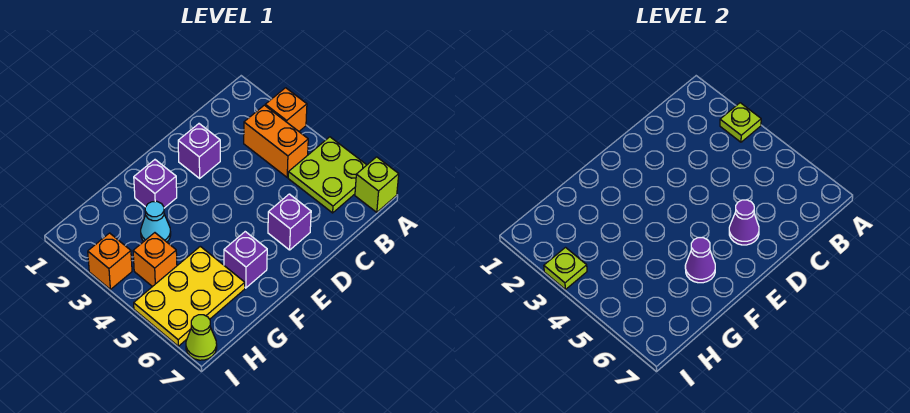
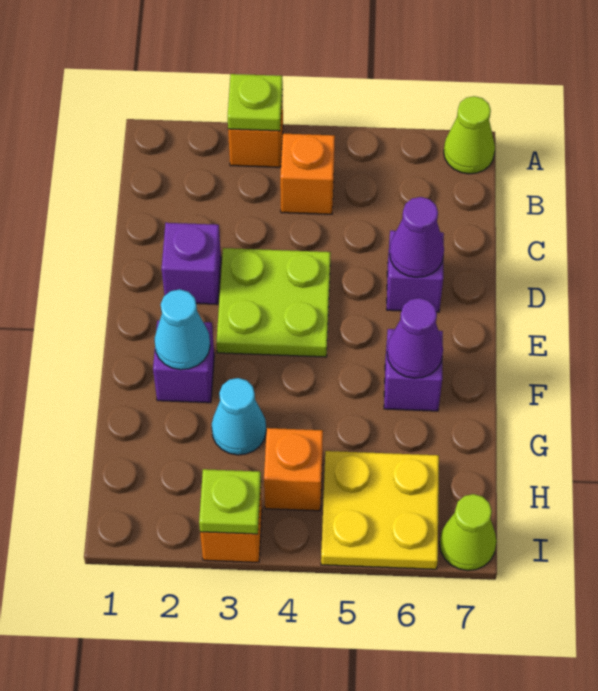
lime 2x2 plate [288,137,366,213] -> lime 2x2 plate moved to [216,248,331,357]
lime 1x1 brick [355,157,399,212] -> lime 1x1 cone [444,96,495,174]
orange 1x2 brick [244,105,308,177] -> orange 1x1 brick [280,134,335,214]
none -> cyan 1x1 cone [154,289,210,370]
yellow 2x3 plate [134,246,245,346] -> yellow 2x2 plate [321,451,439,569]

